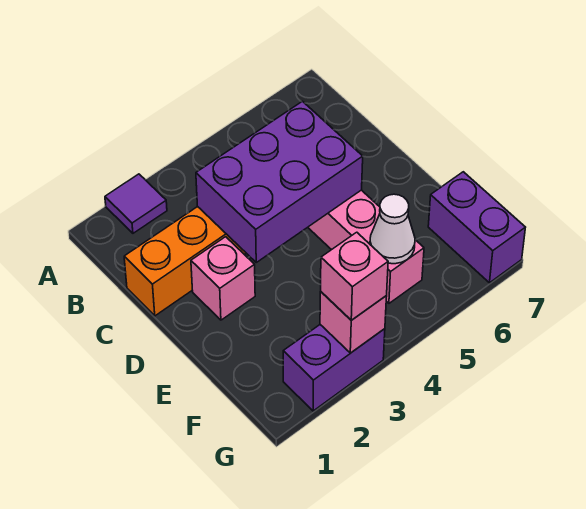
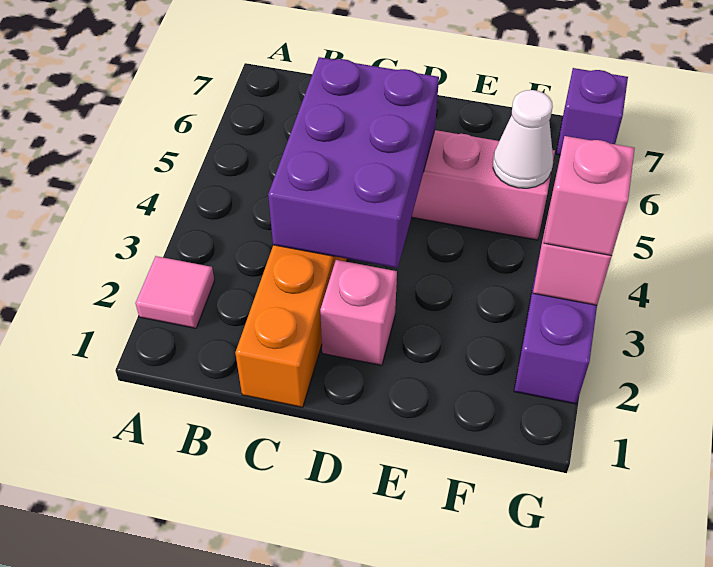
purple 1x1 tile [105,174,167,233] -> pink 1x1 tile [135,256,214,328]
purple 1x2 brick [428,172,525,283] -> purple 1x1 brick [556,68,628,155]

